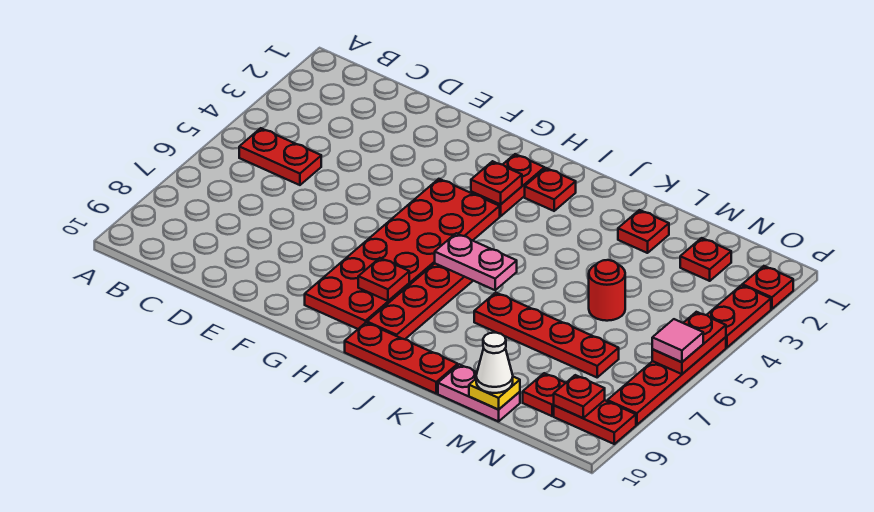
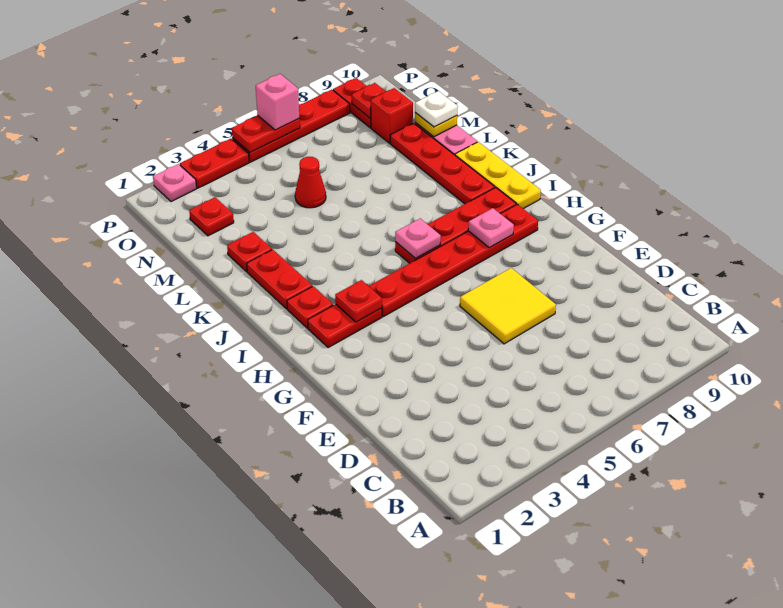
red 1x2 plate [239,128,321,185] -> red 1x2 plate moved to [247,250,312,309]
none -> yellow 2x2 tile [460,268,556,344]
red 2x6 plate [305,179,500,329] -> red 1x6 plate [369,204,538,317]
red 1x1 plate [358,258,409,301] -> pink 1x1 plate [468,208,514,248]
pink 1x2 plate [435,233,517,290] -> pink 1x1 plate [395,219,441,259]
red 1x3 plate [345,323,458,393] -> yellow 1x3 plate [455,142,541,209]
red 1x4 plate [474,293,619,377] -> red 1x4 plate moved to [390,123,495,204]
red 1x1 round brick [589,260,625,321] -> red 1x1 cone [295,157,326,208]
white 1x1 cone [476,333,513,393] -> white 1x1 plate [415,91,458,127]
red 1x1 plate [523,373,565,416] -> red 1x1 brick [371,88,413,143]
red 1x1 plate [742,266,793,309] -> pink 1x1 plate [153,164,197,202]
pink 1x1 tile [652,319,703,362] -> pink 1x1 brick [256,74,299,130]

